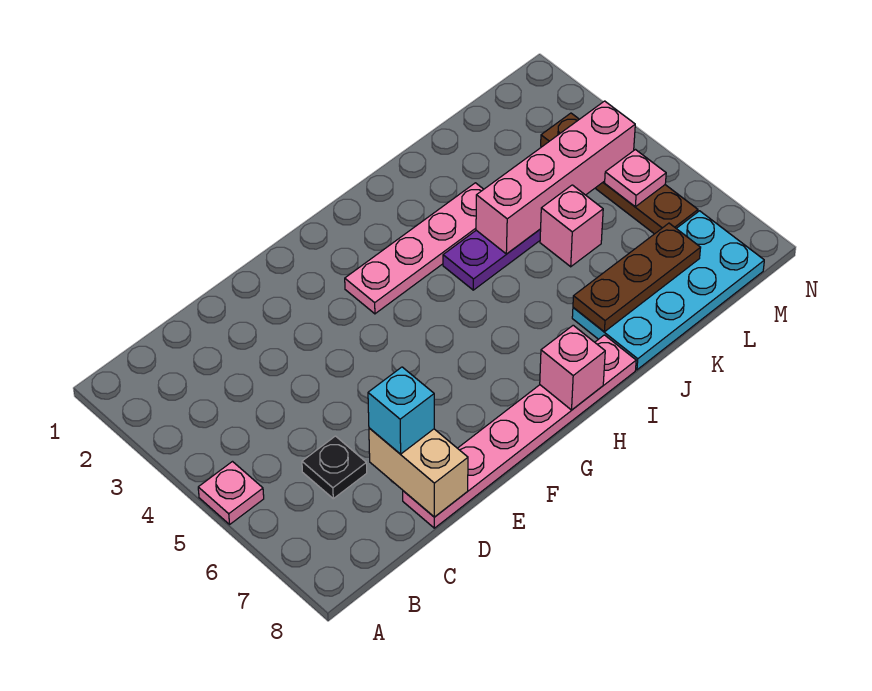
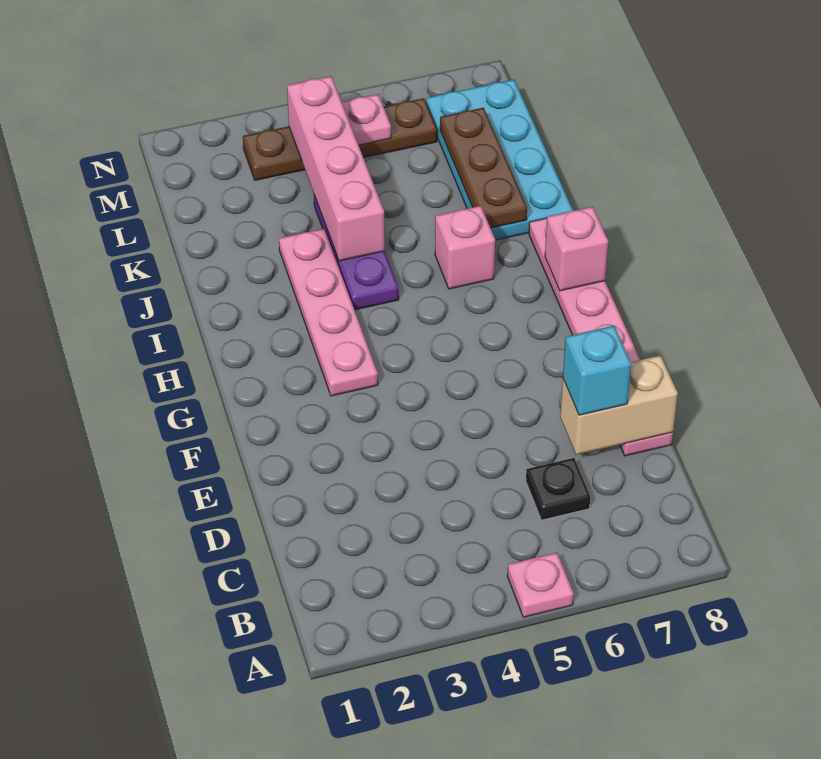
pink 1x1 brick [540,185,603,267] -> pink 1x1 brick moved to [435,206,495,289]

